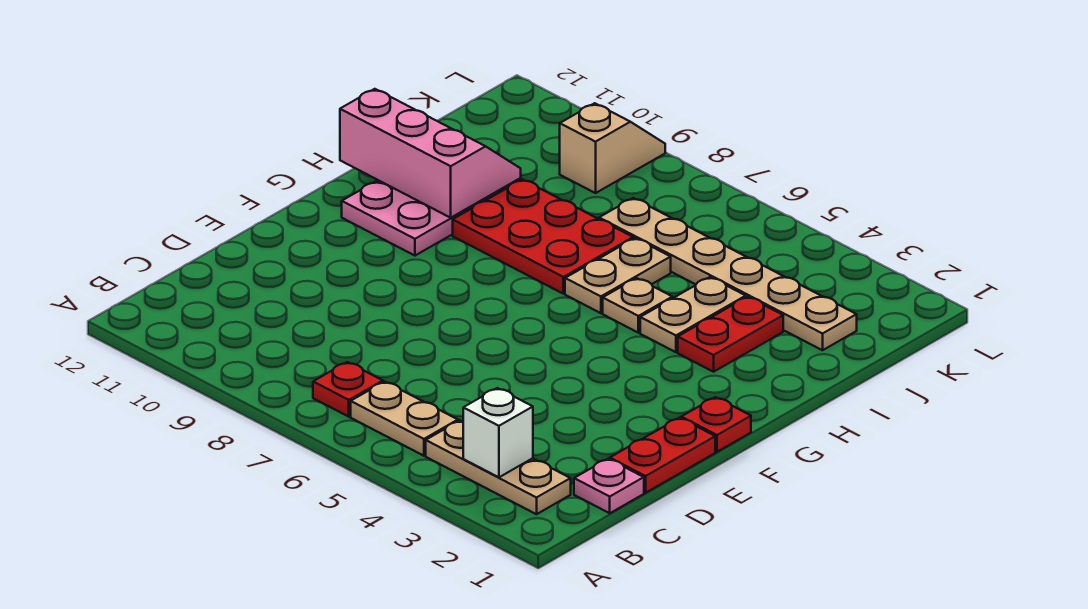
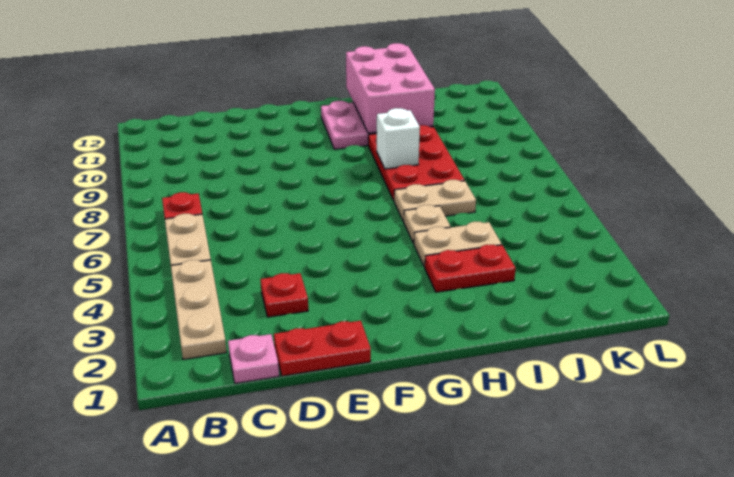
white 1x1 brick [463,388,533,477] -> white 1x1 brick moved to [376,108,420,169]
red 1x1 plate [681,397,751,452] -> red 1x1 plate moved to [260,273,308,317]
pink 2x3 slope [340,89,521,218] -> pink 2x3 brick [346,43,435,133]
tan 1x6 plate [599,198,857,350] -> none
tan 1x2 slope [560,103,665,193] -> none

